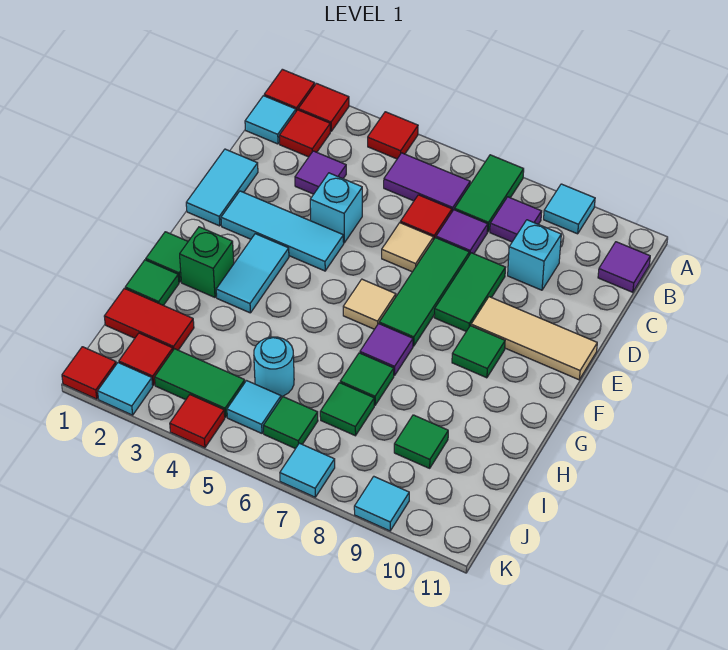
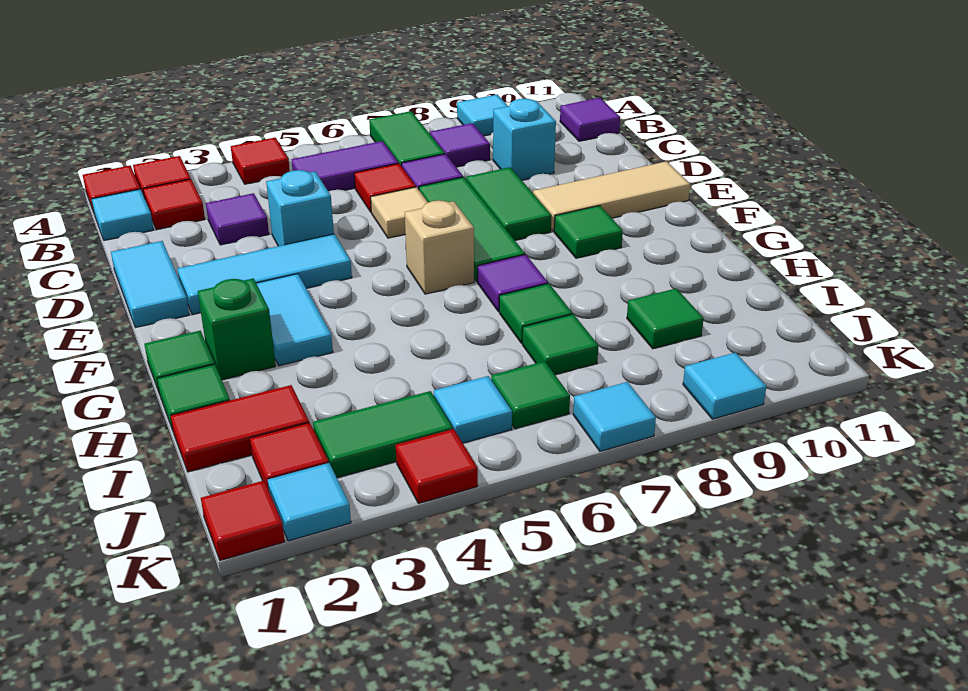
tan 1x1 tile [343,279,396,329] -> tan 1x1 brick [405,200,474,294]
cyan 1x1 round brick [254,337,294,397] -> none

